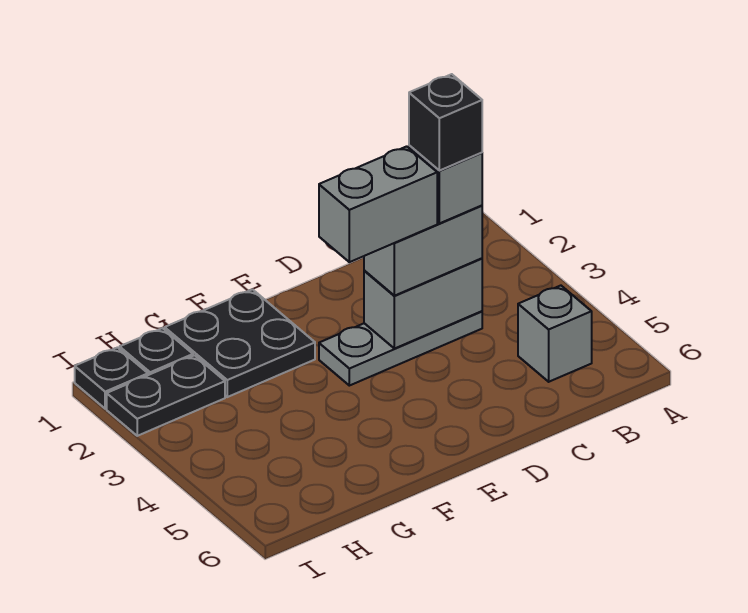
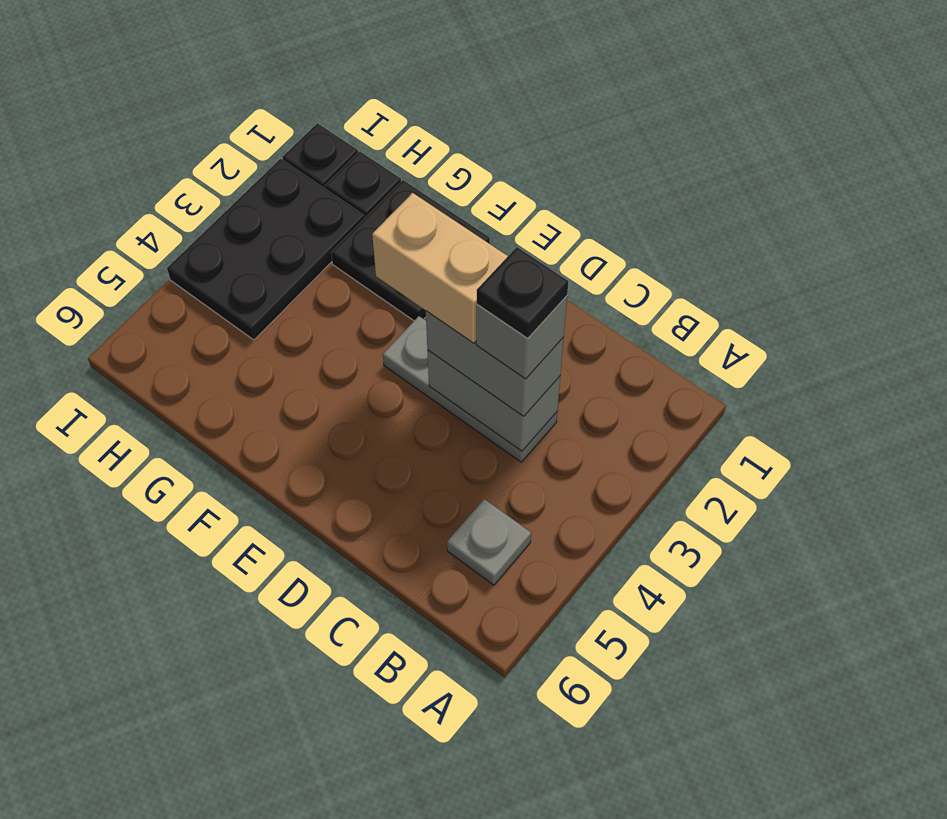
grey 1x1 brick [518,286,592,382] -> grey 1x1 plate [447,499,531,585]
black 1x1 brick [409,74,482,171] -> black 1x1 plate [476,247,568,338]
grey 1x2 brick [319,146,437,262] -> tan 1x2 brick [372,193,508,343]
black 1x2 plate [107,355,225,436] -> black 2x3 plate [167,159,365,340]

